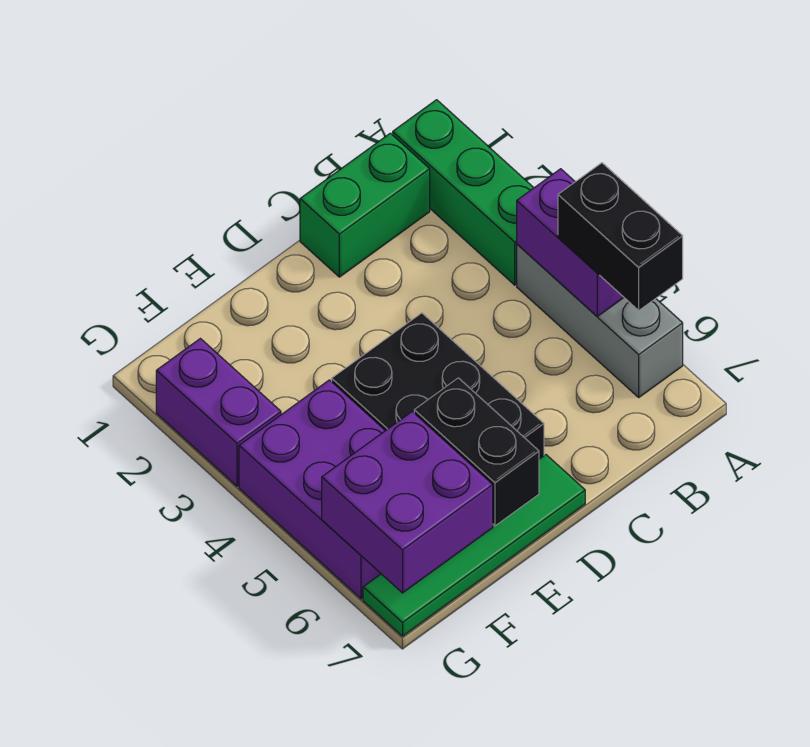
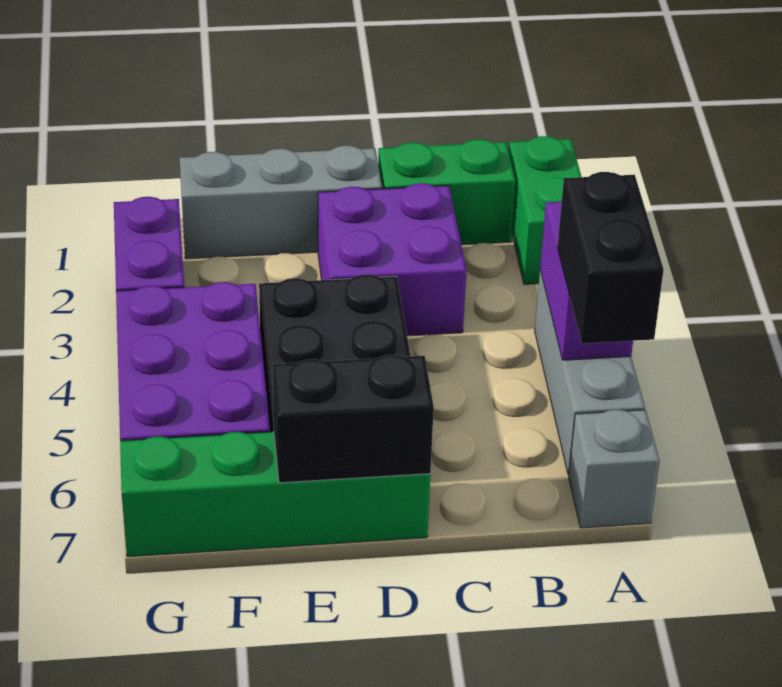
green 1x3 brick [393,100,534,285] -> green 1x2 brick [509,136,581,284]
none -> grey 1x1 brick [569,410,660,528]
none -> grey 1x3 brick [180,146,382,259]
green 1x4 tile [363,455,585,636] -> green 1x4 brick [120,432,430,557]
black 1x2 brick [414,378,539,526] -> black 1x2 brick turned to [273,355,434,483]
purple 2x2 brick [322,412,493,593] -> purple 2x2 brick moved to [318,183,467,336]

